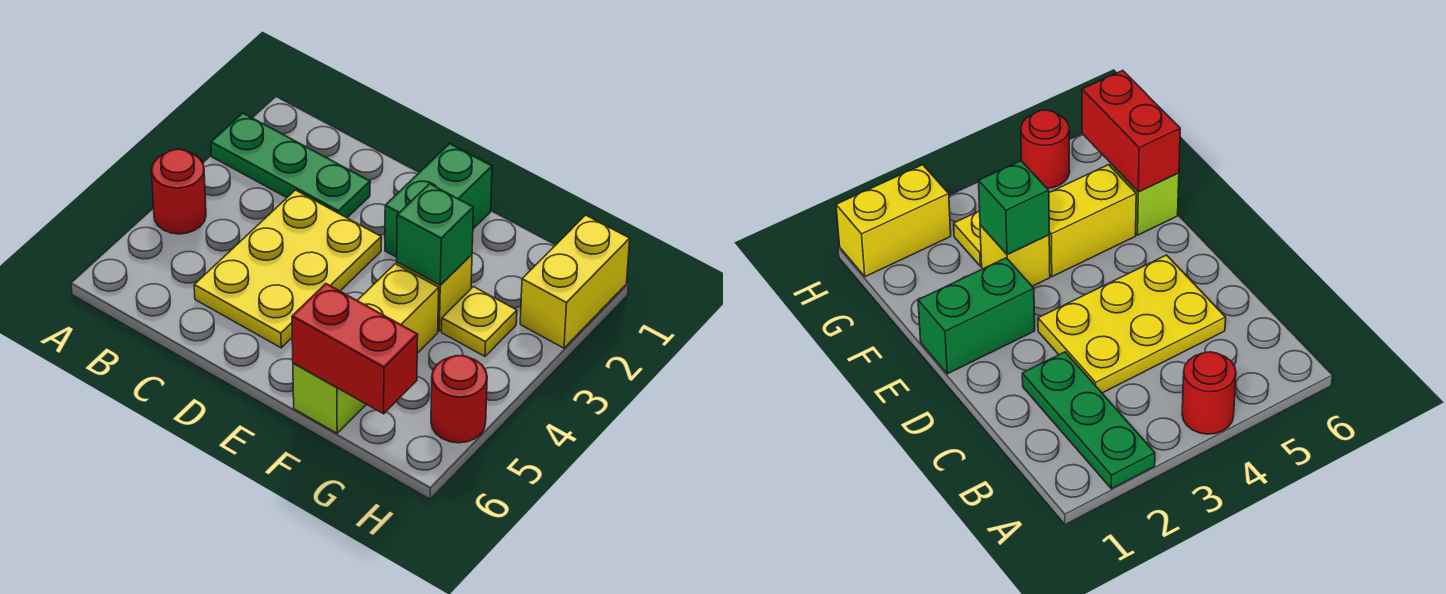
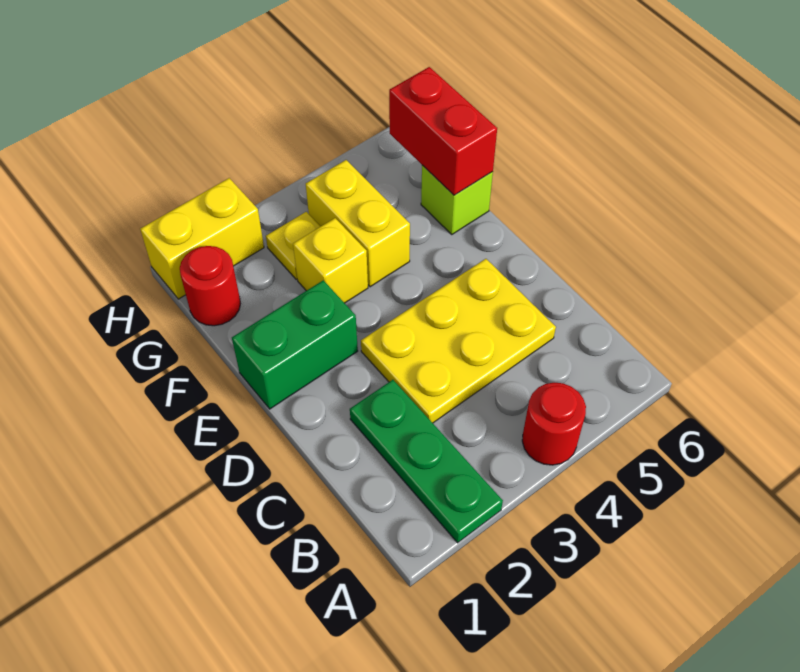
green 1x1 brick [397,184,474,285] -> none
yellow 1x2 brick [357,264,439,353] -> yellow 1x2 brick turned to [306,160,410,287]
red 1x1 round brick [431,355,487,443] -> red 1x1 round brick moved to [180,246,241,326]

